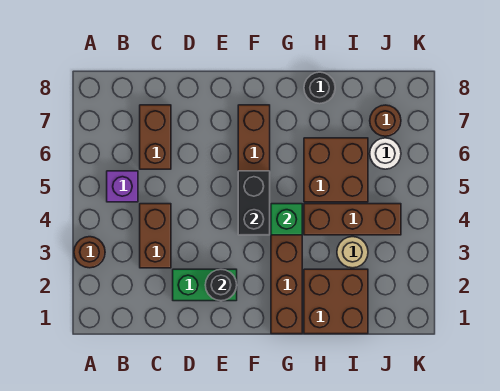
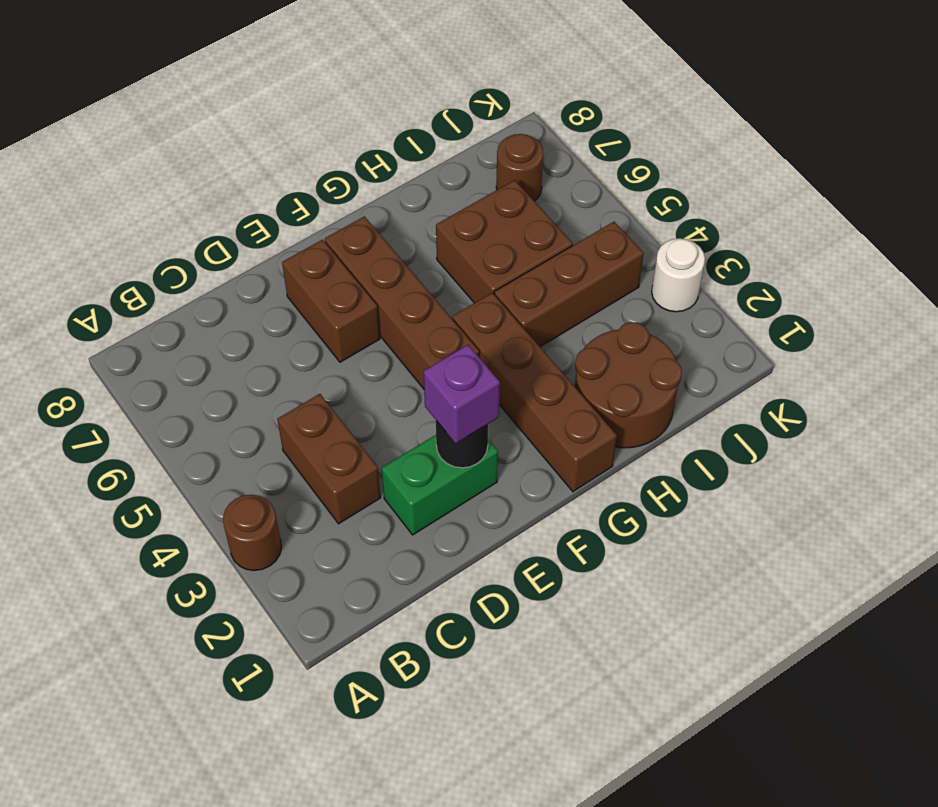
purple 1x1 brick [107,171,138,202] -> purple 1x1 brick moved to [424,345,500,444]
brown 1x2 brick [140,105,171,169] -> brown 1x2 brick moved to [282,240,380,362]
black 1x2 brick [238,171,270,235] -> none
green 1x1 brick [271,204,302,235] -> none
brown 2x2 brick [304,269,368,334] -> brown 2x2 round brick [575,322,682,448]
black 1x1 round brick [304,72,335,104] -> none
tan 1x1 round brick [337,237,368,268] -> none
white 1x1 round brick [370,138,401,169] -> white 1x1 round brick moved to [652,238,705,312]

